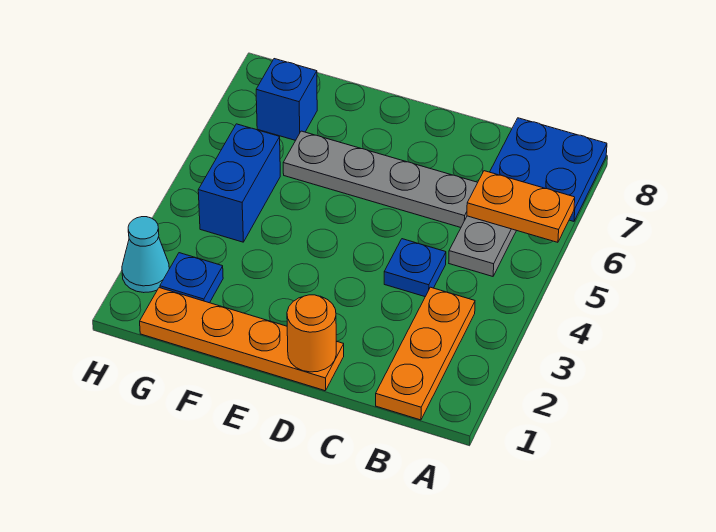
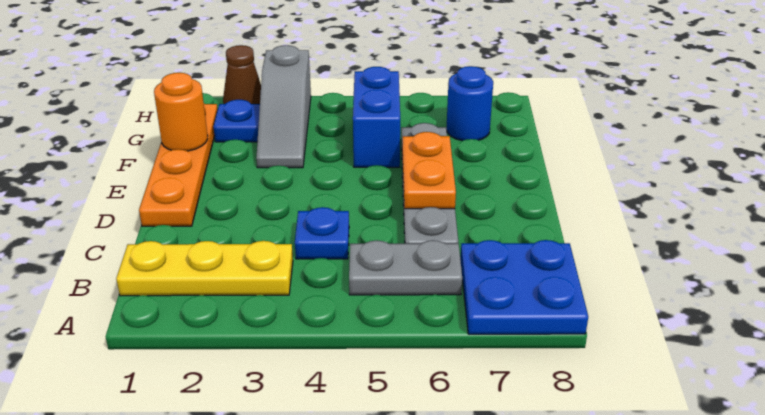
orange 1x2 plate [467,171,575,242] -> orange 1x2 plate moved to [402,132,456,209]
orange 1x3 plate [376,287,475,420] -> yellow 1x3 plate [116,241,293,296]
orange 1x1 round brick [287,295,336,372] -> orange 1x1 round brick moved to [154,73,208,151]
none -> grey 1x3 slope [256,45,311,168]
blue 1x2 brick [198,124,280,242] -> blue 1x2 brick turned to [353,67,400,167]
blue 1x1 brick [256,59,317,141] -> blue 1x1 round brick [446,66,493,141]
cyan 1x1 cone [122,217,169,293] -> brown 1x1 cone [223,45,261,104]

